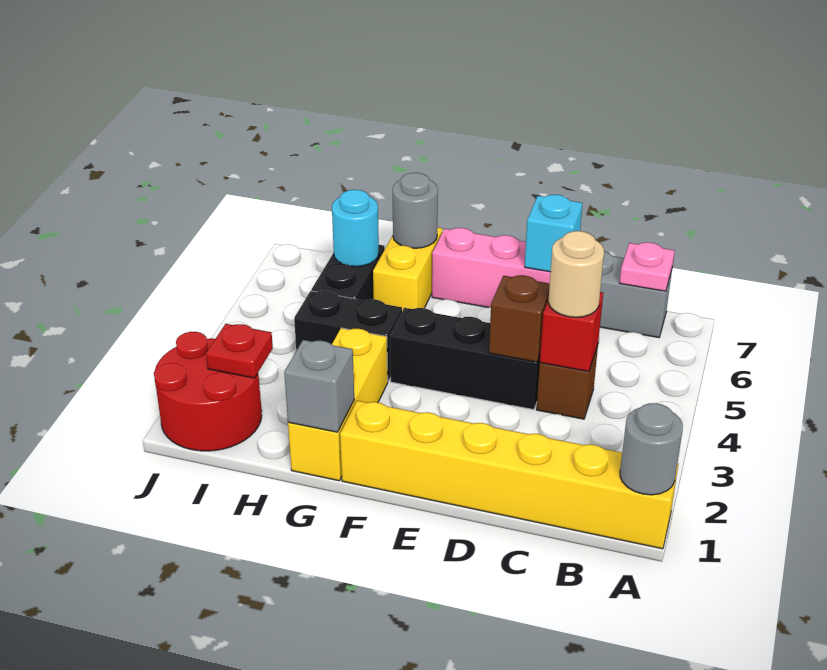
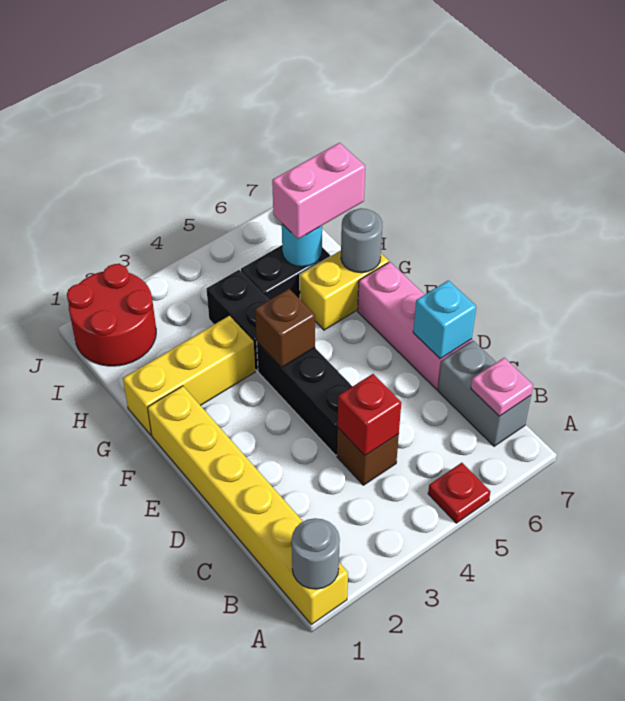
tan 1x1 round brick [548,231,604,317] -> none
brown 1x1 brick [489,275,550,362] -> brown 1x1 brick moved to [255,289,315,368]
grey 1x1 brick [284,340,354,432] -> none
none -> pink 1x2 brick [272,143,365,239]
red 1x1 plate [206,324,273,378] -> red 1x1 plate moved to [428,463,490,523]

